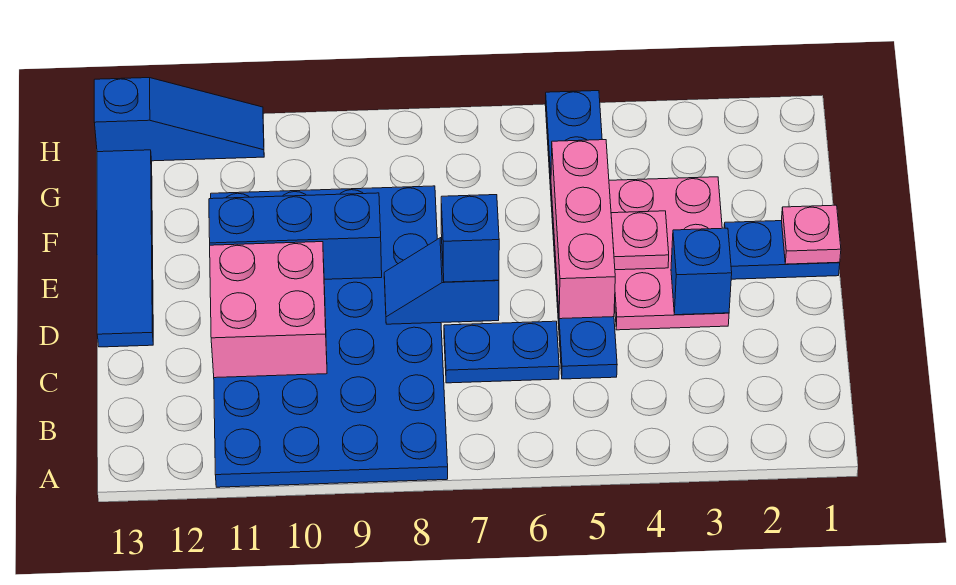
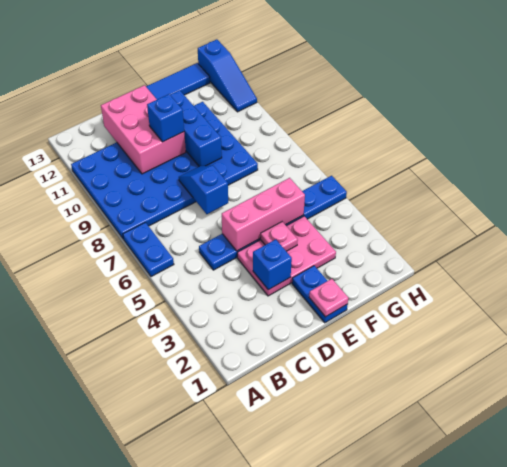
blue 1x2 plate [444,321,559,383] -> blue 1x2 plate moved to [123,222,174,277]
pink 2x2 brick [210,242,327,378] -> pink 2x3 brick [101,85,186,174]
blue 1x1 brick [441,195,499,282] -> blue 1x1 brick moved to [147,94,184,142]

